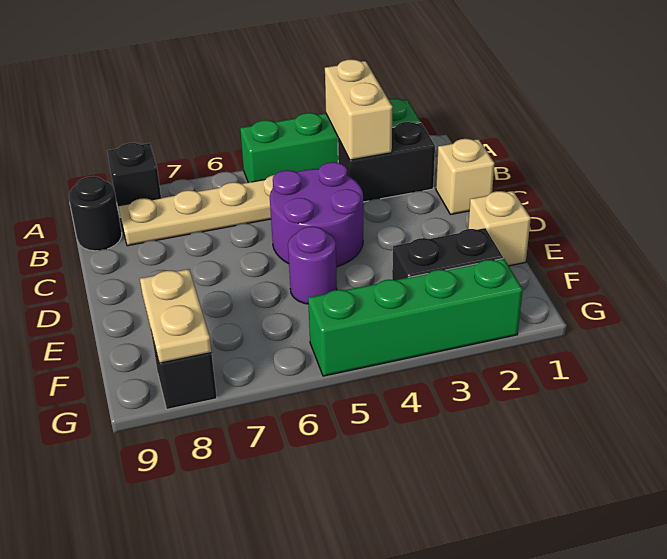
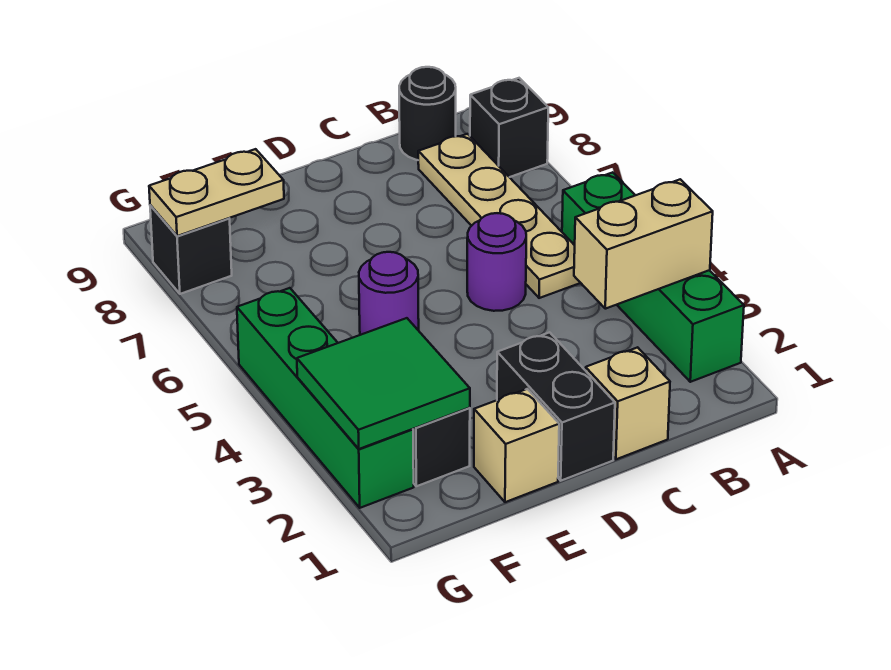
black 1x2 brick [338,122,435,202] -> black 1x2 brick moved to [497,332,615,481]
purple 2x2 round brick [270,162,363,267] -> purple 1x1 round brick [467,213,526,311]
none -> green 2x2 tile [297,318,470,449]

